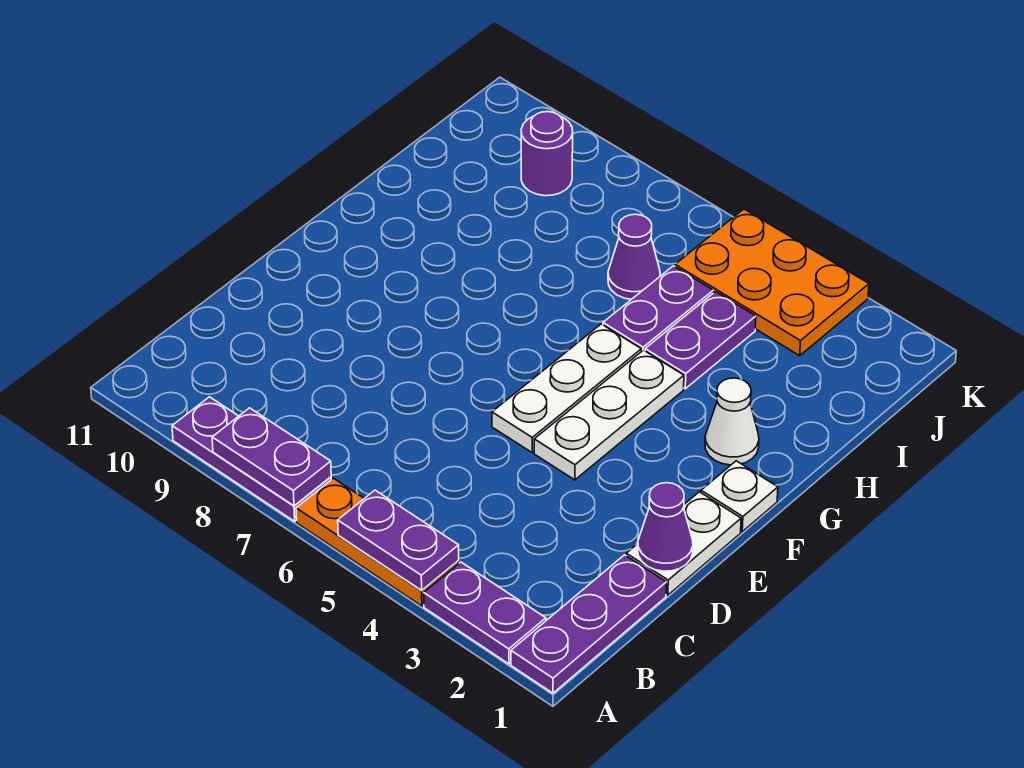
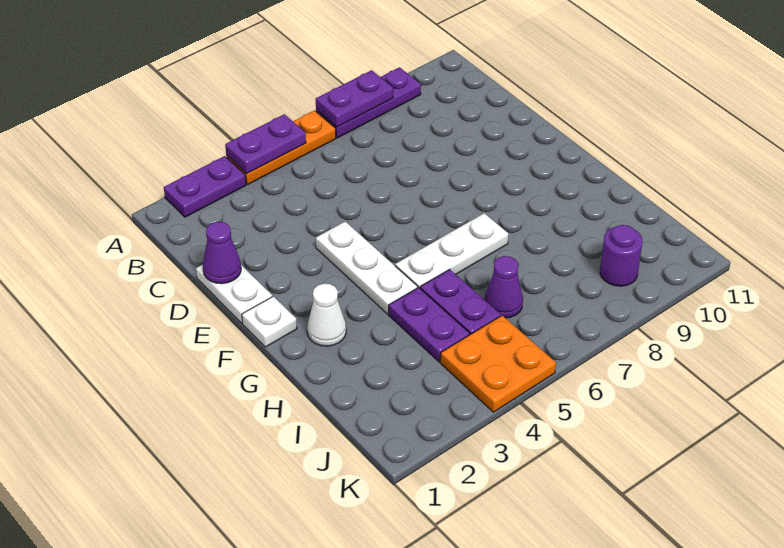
purple 1x3 plate [511,555,666,693] -> none
white 1x3 plate [492,324,641,452] -> white 1x3 plate turned to [395,213,508,288]
orange 2x3 plate [675,209,869,356] -> orange 2x2 plate [440,316,556,412]

